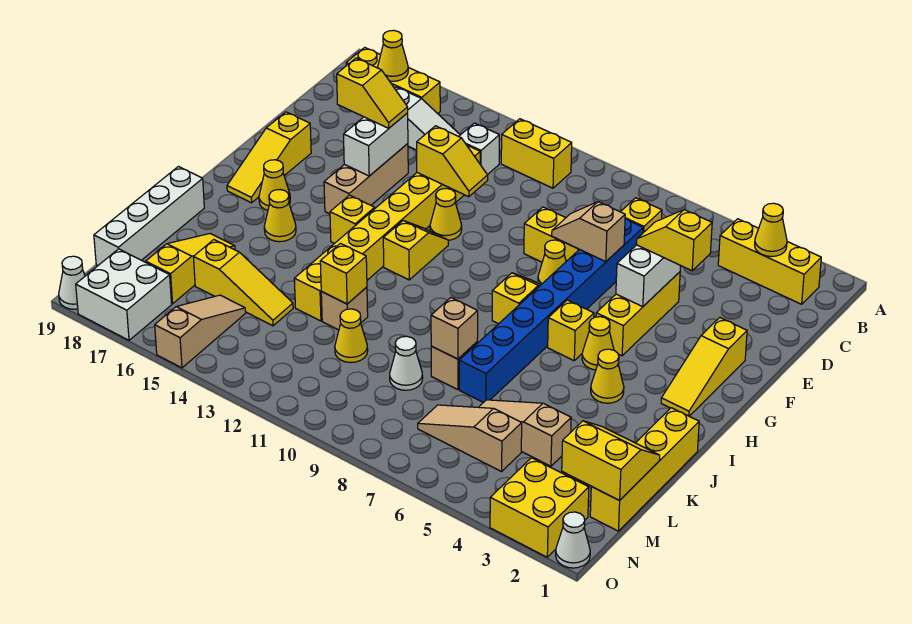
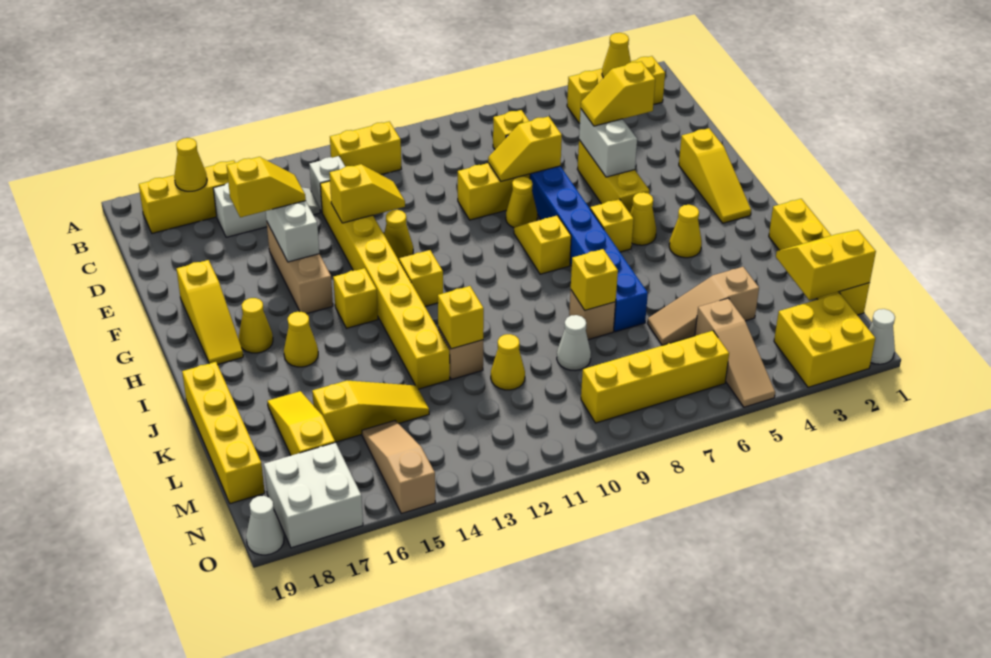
tan 1x2 slope [552,202,625,262] -> yellow 1x2 slope [488,116,562,181]
white 1x4 brick [94,167,204,266] -> yellow 1x4 brick [182,362,265,504]
tan 1x1 brick [431,298,478,359] -> yellow 1x1 brick [571,249,618,310]
tan 1x3 slope [418,405,522,472] -> tan 1x3 slope turned to [695,298,775,407]
none -> yellow 1x4 brick [581,331,729,423]

